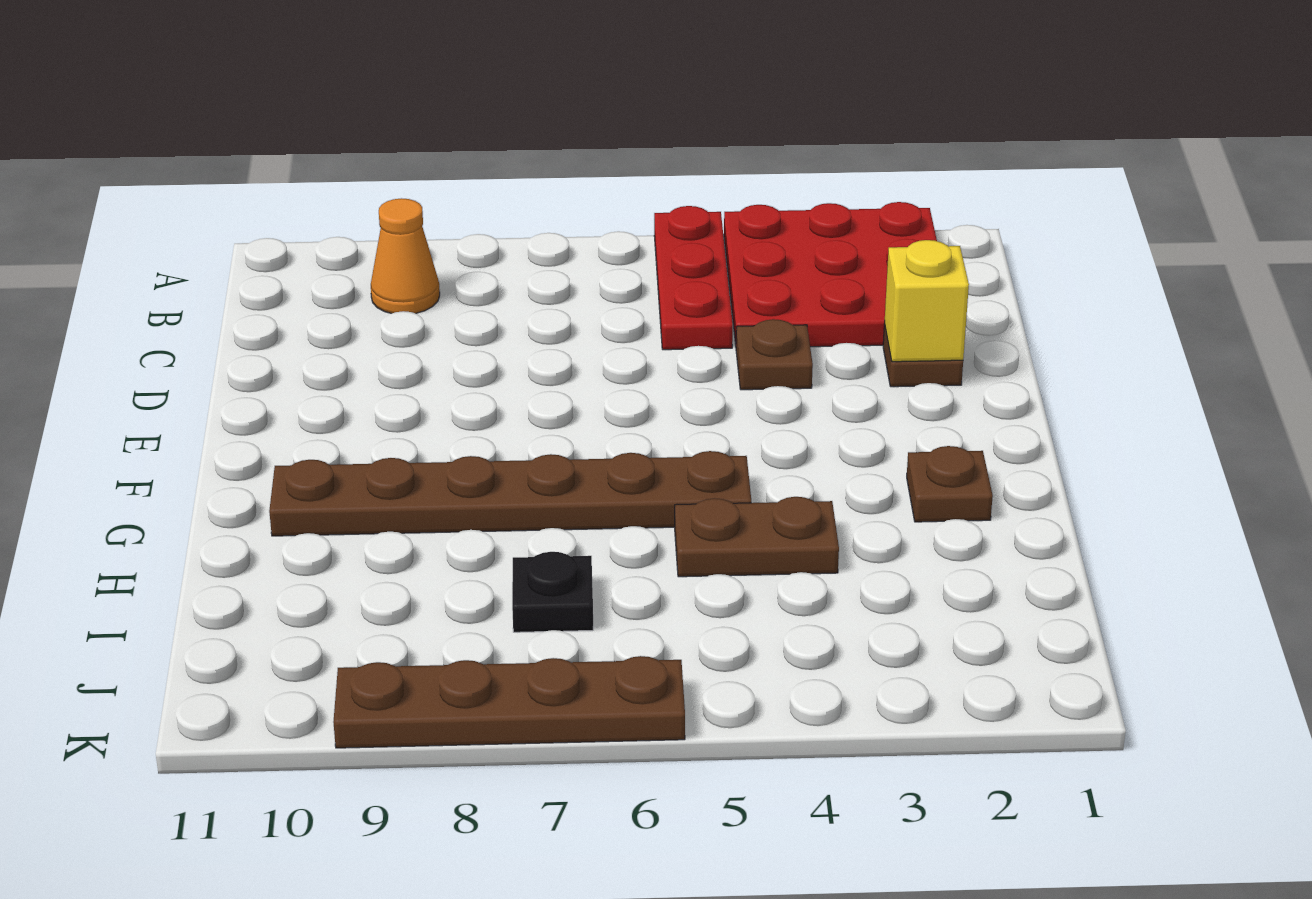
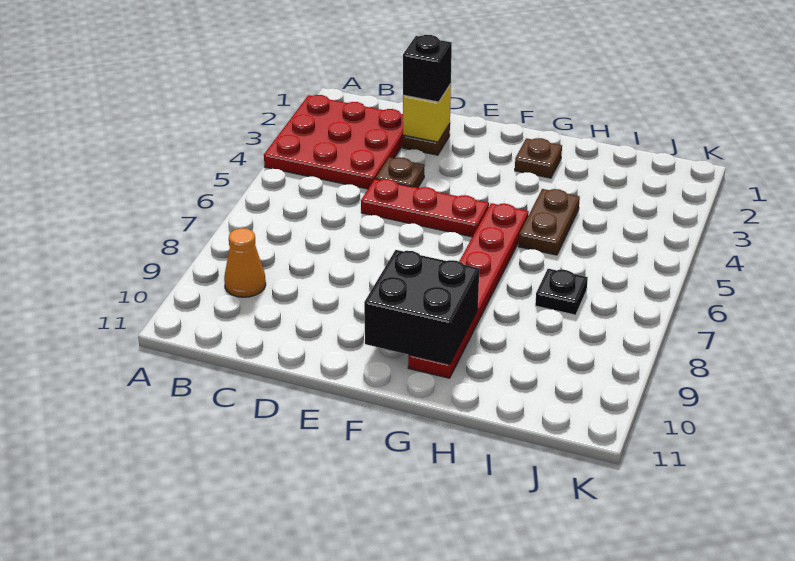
red 1x3 plate [654,206,733,350] -> red 1x3 plate moved to [361,179,489,237]
none -> black 1x1 brick [403,35,452,102]
none -> black 2x2 brick [364,250,479,364]
brown 1x6 plate [269,451,751,536] -> red 1x6 plate [408,203,529,378]
brown 1x4 plate [333,656,685,748] -> none

